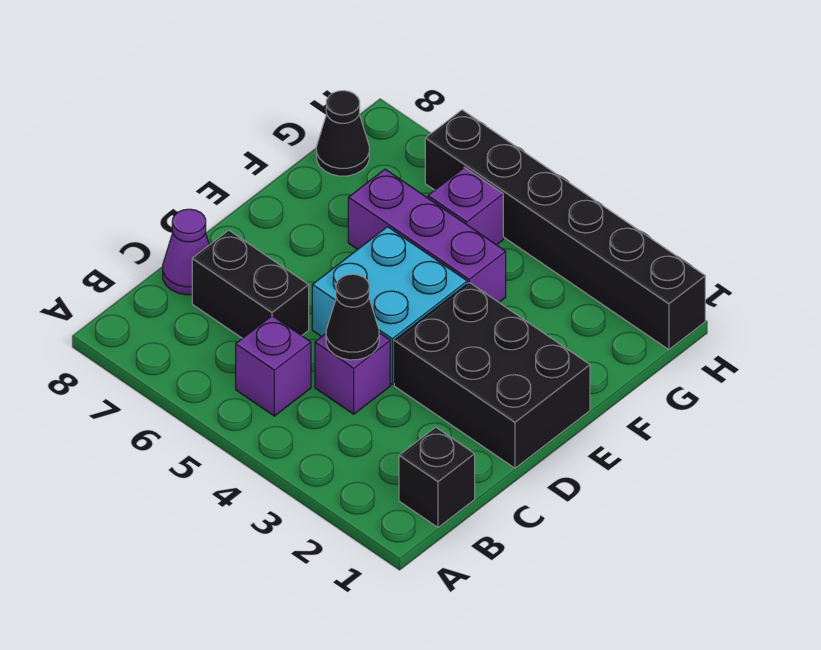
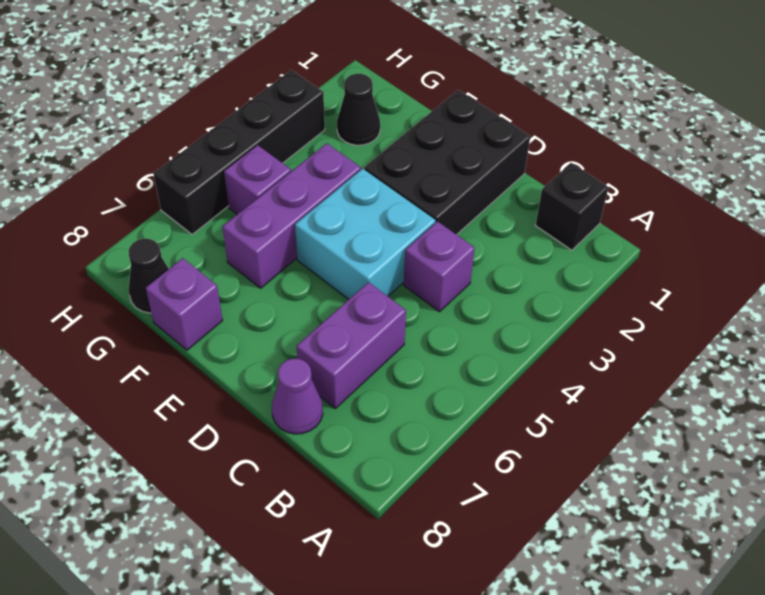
purple 1x1 brick [236,316,311,416] -> purple 1x1 brick moved to [146,258,223,350]
black 1x1 cone [326,274,379,360] -> black 1x1 cone moved to [337,74,380,145]
black 1x2 brick [192,230,309,338] -> purple 1x2 brick [297,282,406,408]
black 1x6 brick [425,110,705,350] -> black 1x4 brick [154,70,325,235]

